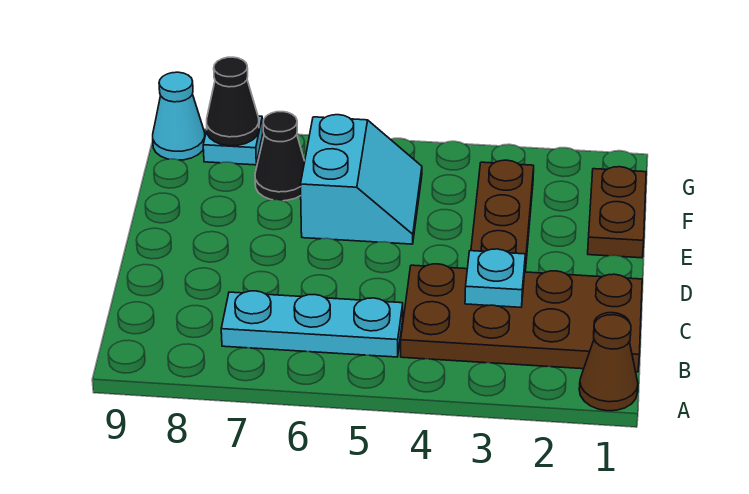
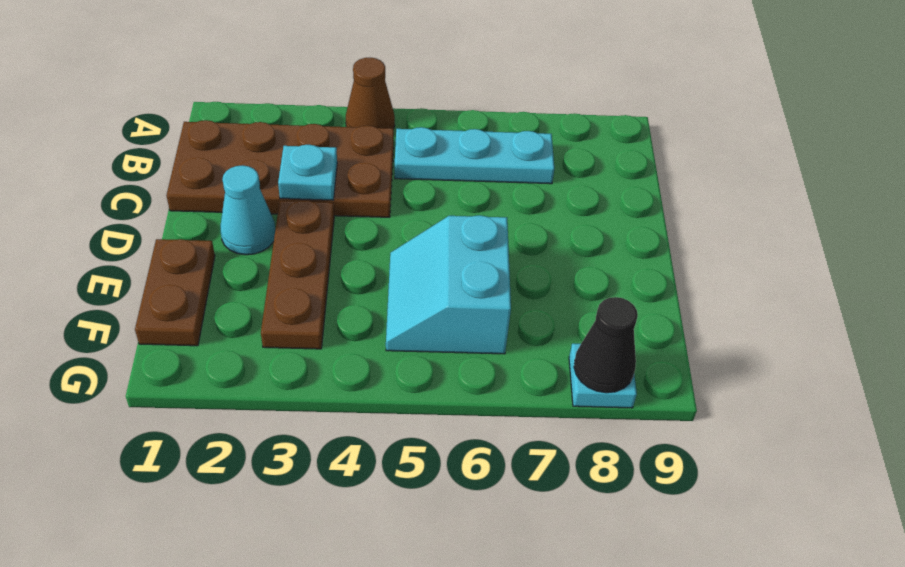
brown 1x1 cone [579,315,638,411] -> brown 1x1 cone moved to [346,58,395,129]
black 1x1 cone [255,112,305,201] -> none
cyan 1x1 cone [153,72,205,160] -> cyan 1x1 cone moved to [220,165,275,255]

